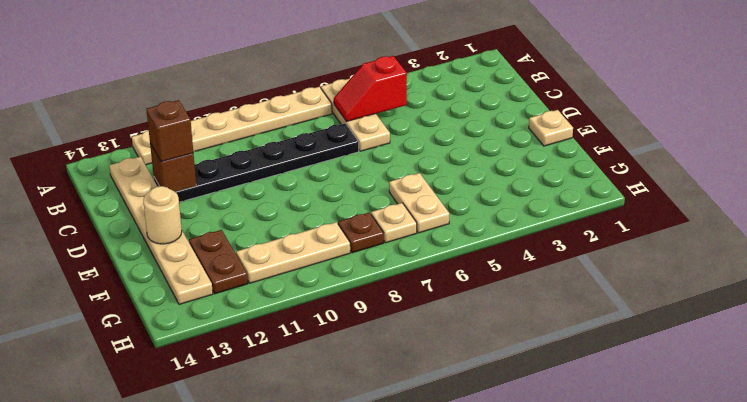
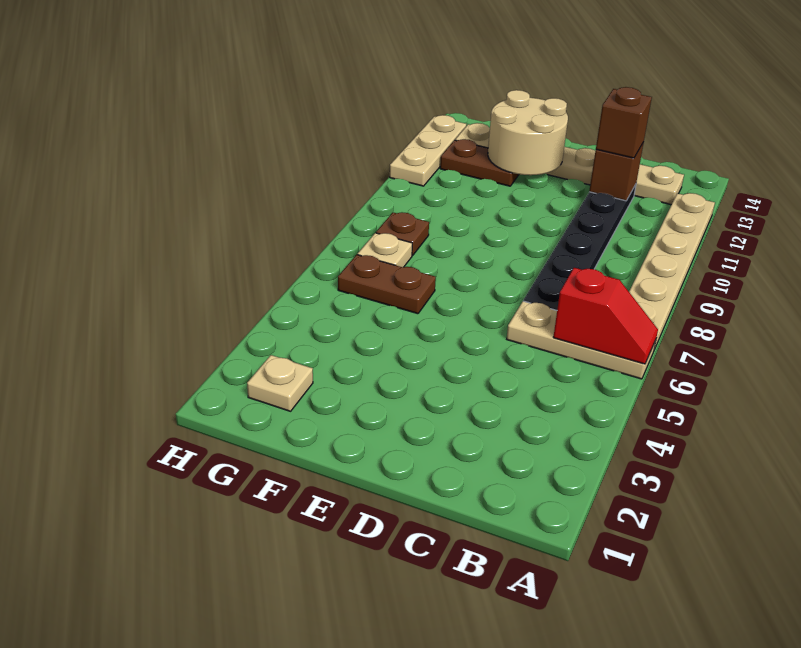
red 1x2 slope [334,56,407,121] -> red 1x2 slope turned to [553,268,658,364]
tan 1x1 plate [529,110,573,146] -> tan 1x1 plate moved to [247,355,313,411]
tan 1x1 round brick [143,186,182,244] -> tan 2x2 round brick [488,90,568,175]
tan 1x2 plate [389,173,449,233] -> brown 1x2 plate [338,255,436,314]
tan 1x3 plate [236,222,350,283] -> tan 1x3 plate moved to [390,115,466,186]

